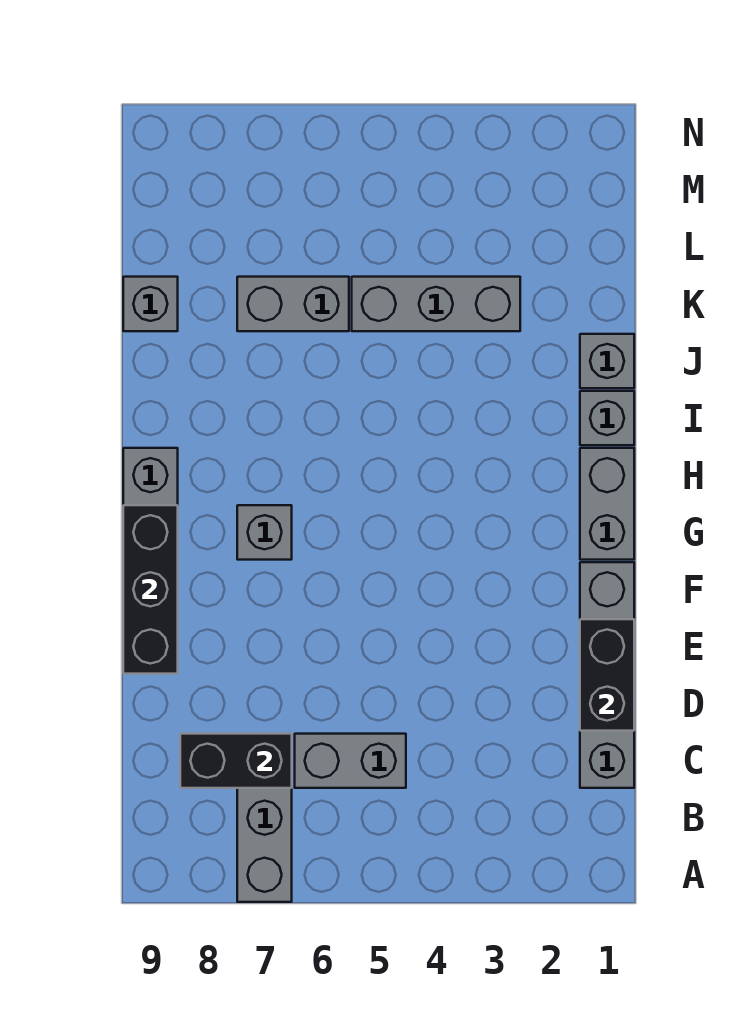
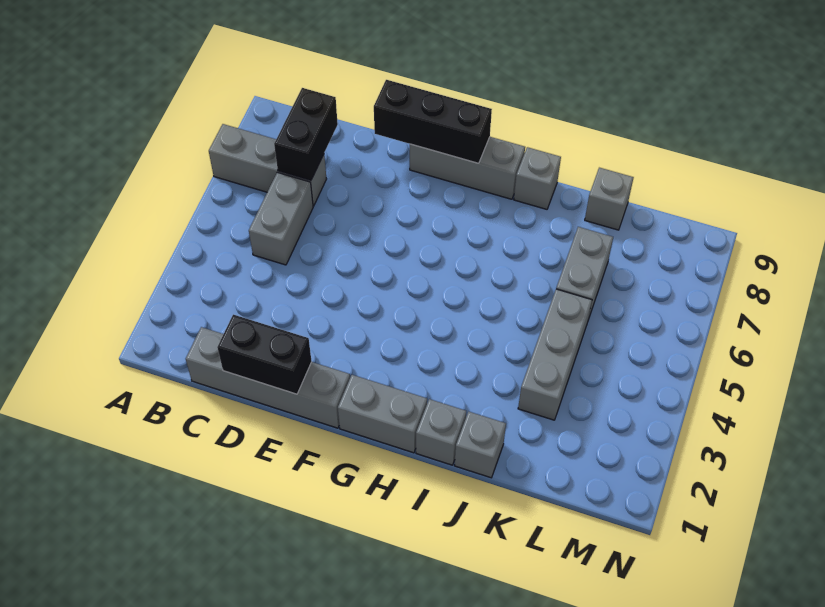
grey 1x1 brick [237,505,292,560] -> grey 1x1 brick moved to [514,147,561,209]

